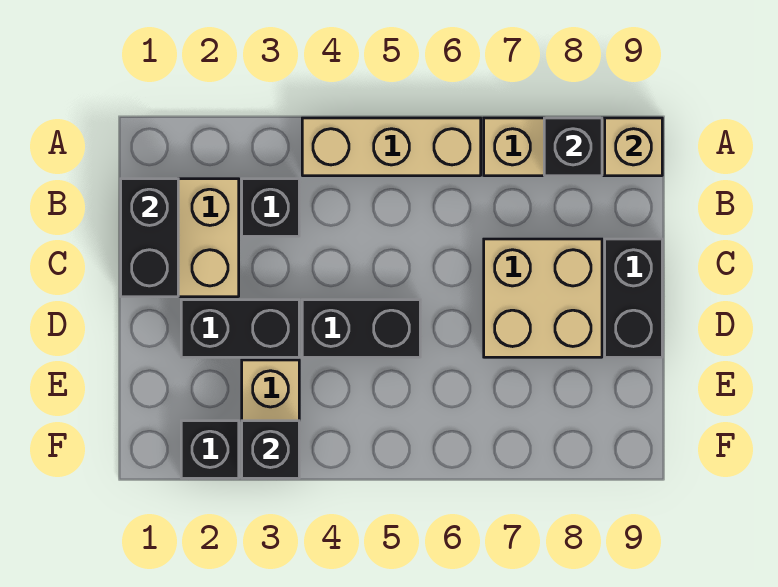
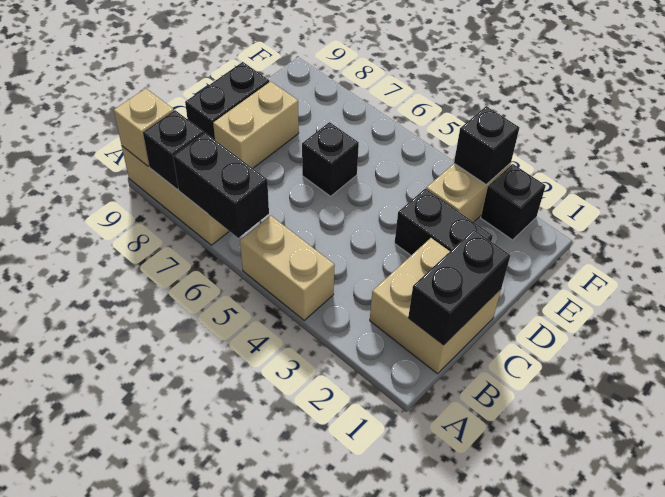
tan 1x3 brick [302,118,481,176] -> tan 1x2 brick [240,215,335,320]
black 1x1 brick [242,179,299,236] -> black 1x1 brick moved to [302,122,359,196]
tan 2x2 brick [484,239,602,357] -> tan 1x2 brick [213,81,299,168]
black 1x2 brick [302,300,420,357] -> black 1x2 brick moved to [173,133,269,238]

